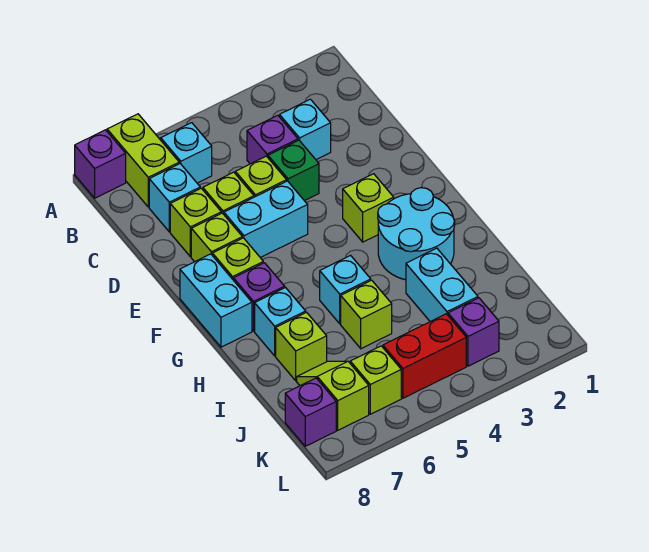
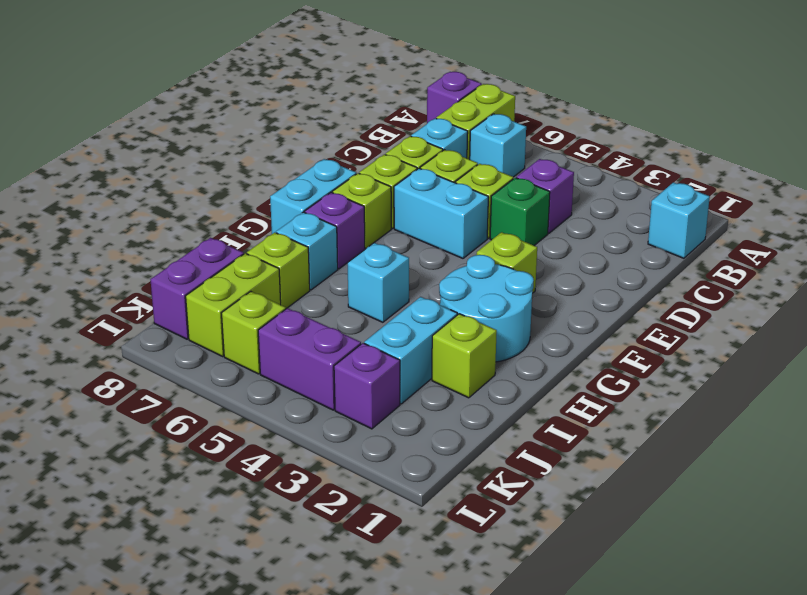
cyan 1x1 brick [280,99,331,160] -> cyan 1x1 brick moved to [648,182,710,258]
lime 1x1 brick [341,280,392,349] -> lime 1x1 brick moved to [432,314,497,398]
lime 1x2 slope [297,361,369,430] -> lime 1x2 brick [186,253,281,356]
red 1x2 brick [383,314,466,398] -> purple 1x2 brick [258,308,361,410]
purple 1x1 brick [285,378,336,446] -> purple 1x2 brick [150,238,244,339]

